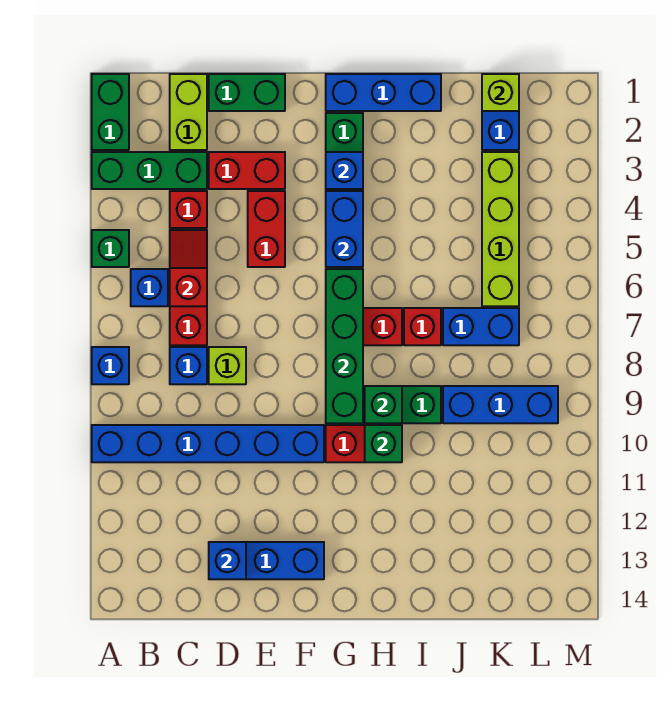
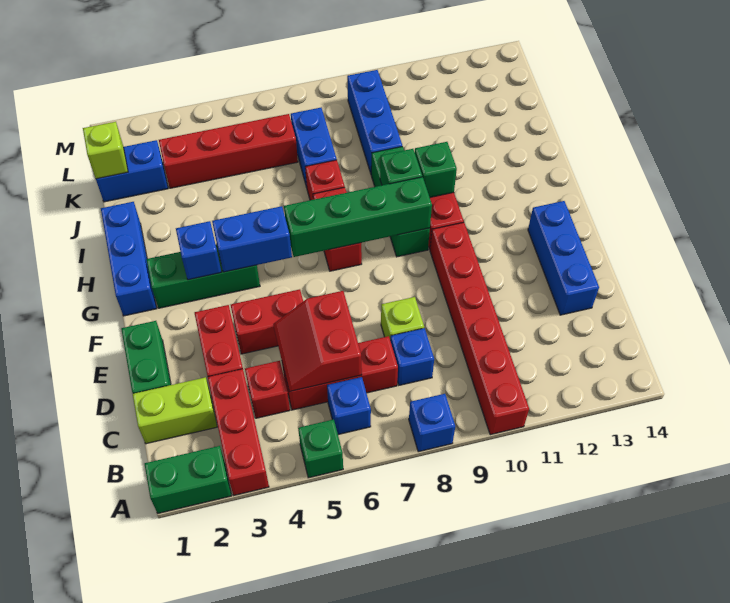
green 1x3 brick [92,152,207,189] -> red 1x3 brick [208,369,269,495]
blue 1x6 brick [92,425,324,462] -> red 1x6 brick [430,222,529,435]
red 1x2 slope [170,230,207,306] -> red 2x2 slope [273,291,362,392]
blue 1x1 brick [209,542,246,579] -> none
lime 1x4 brick [482,152,519,306] -> red 1x4 brick [159,114,298,188]

